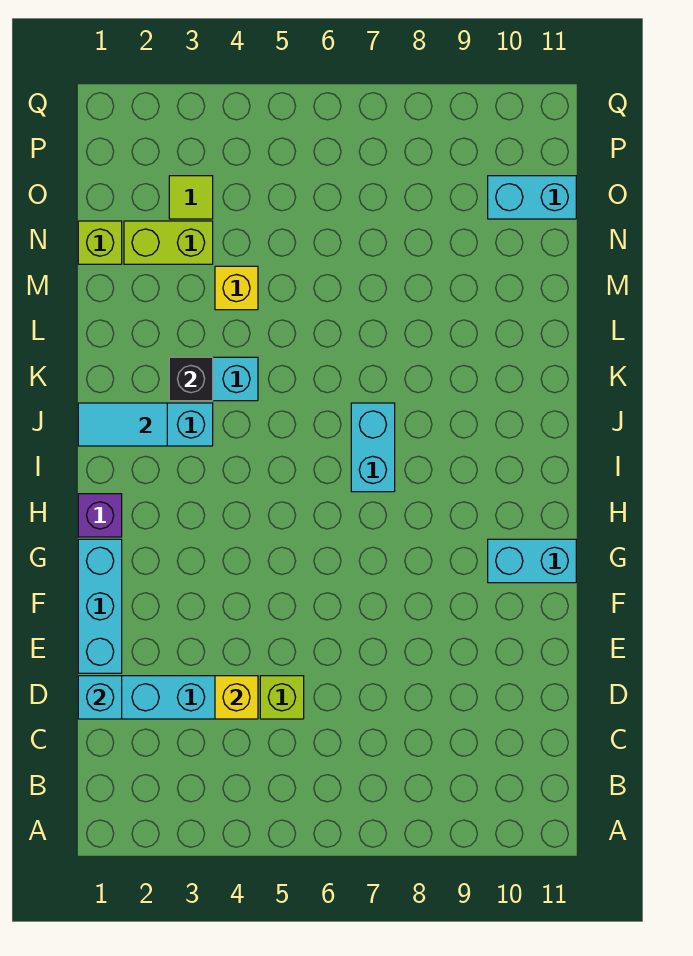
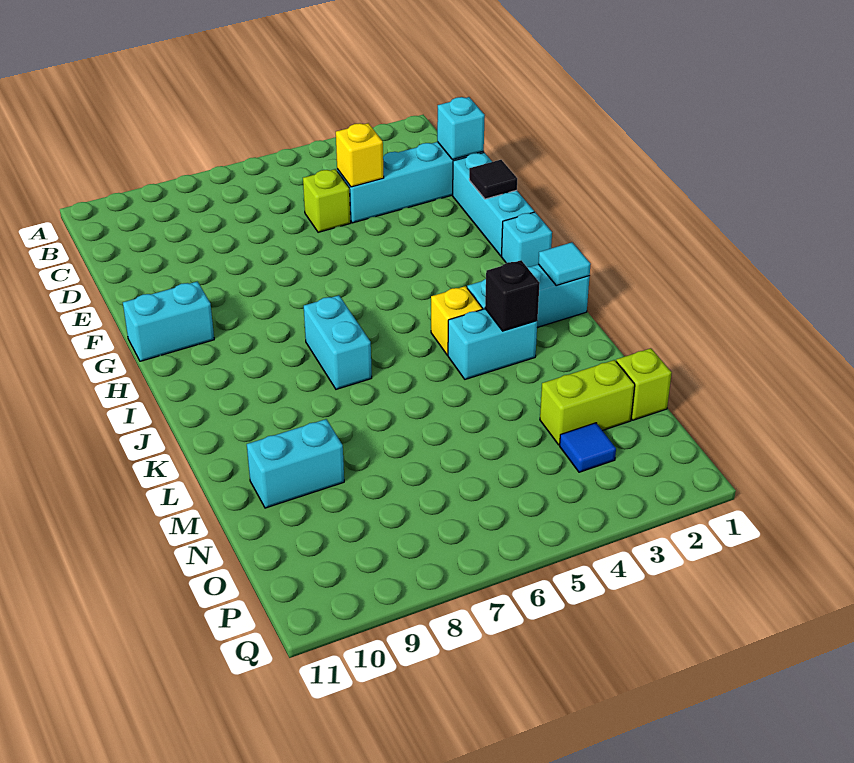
none -> black 1x1 tile [469,160,517,199]
purple 1x1 brick [78,494,122,537] -> cyan 1x1 brick [502,212,552,267]
cyan 1x2 tile [78,403,167,446] -> cyan 1x1 tile [538,242,591,286]
yellow 1x1 brick [215,266,258,310] -> yellow 1x1 brick moved to [431,286,482,355]
lime 1x1 tile [169,176,213,219] -> blue 1x1 tile [560,423,616,472]
cyan 1x2 brick [488,176,576,219] -> cyan 1x2 brick moved to [247,419,344,508]

